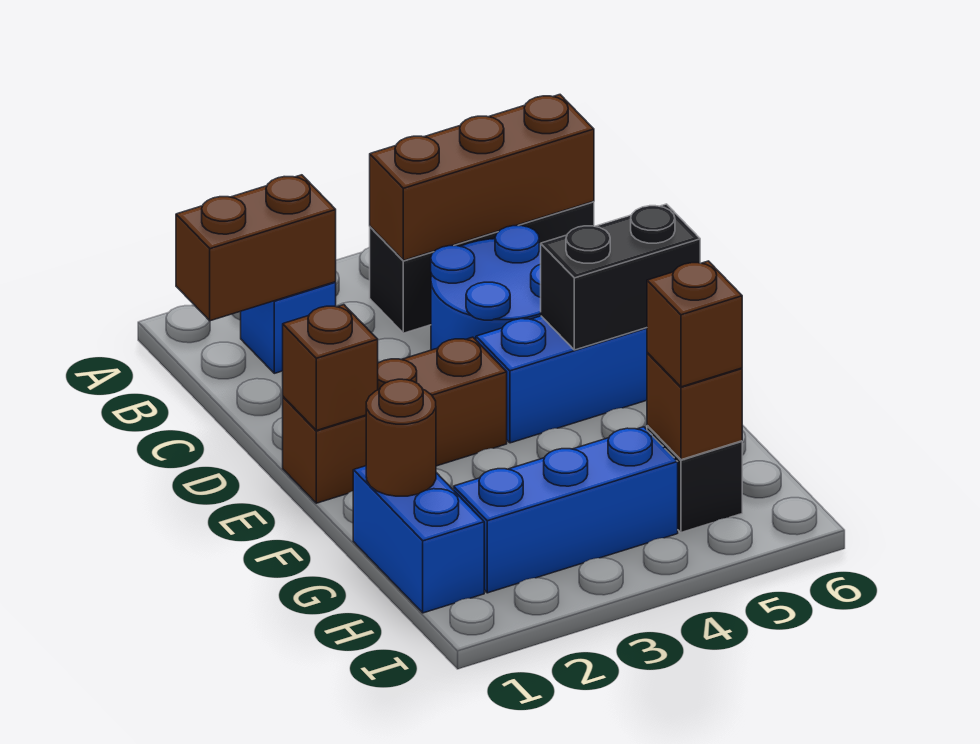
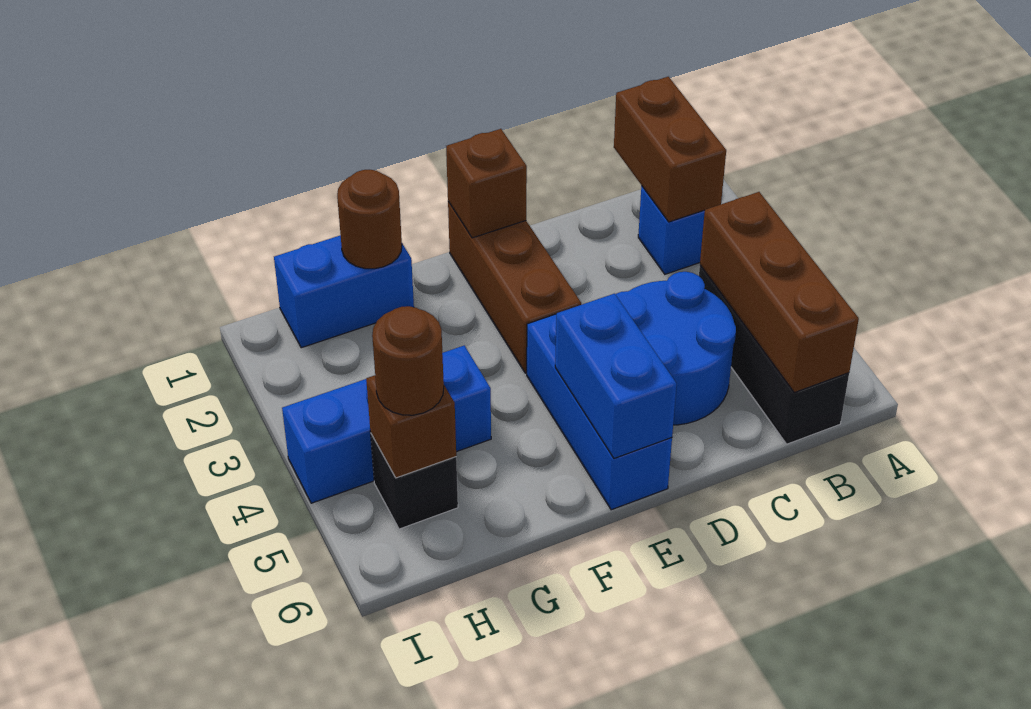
black 1x2 brick [541,204,700,350] -> blue 1x2 brick [555,294,677,458]
blue 1x3 brick [454,427,678,593] -> blue 1x3 brick turned to [282,346,491,503]
brown 1x1 brick [647,261,742,387] -> brown 1x1 round brick [372,306,444,415]

